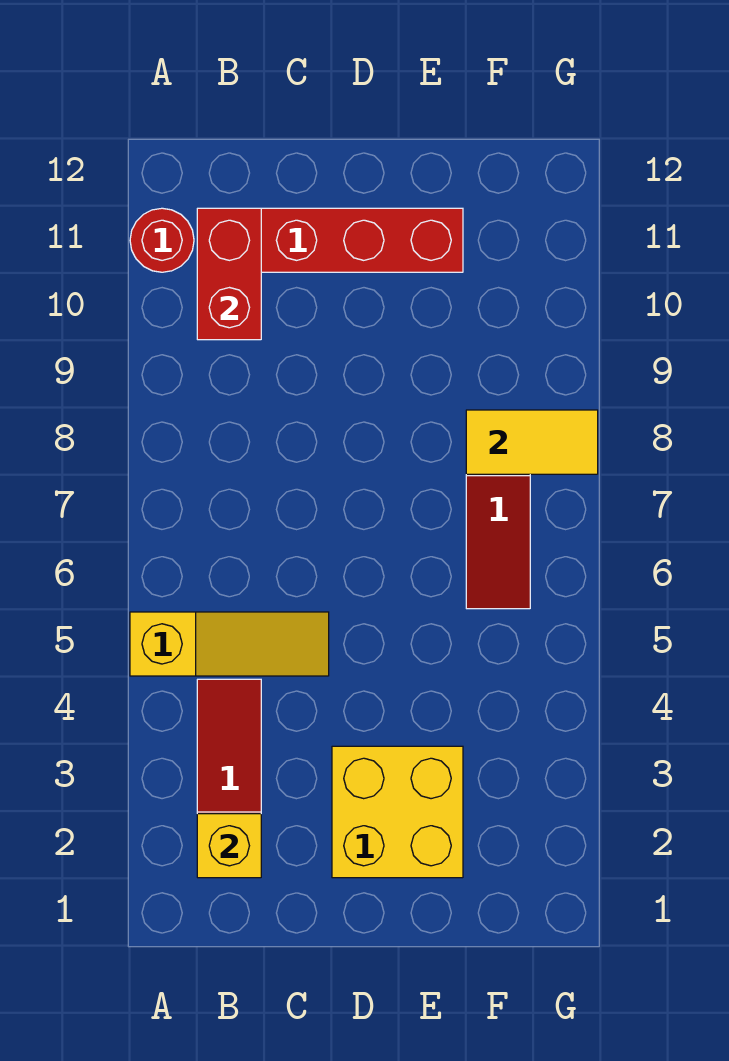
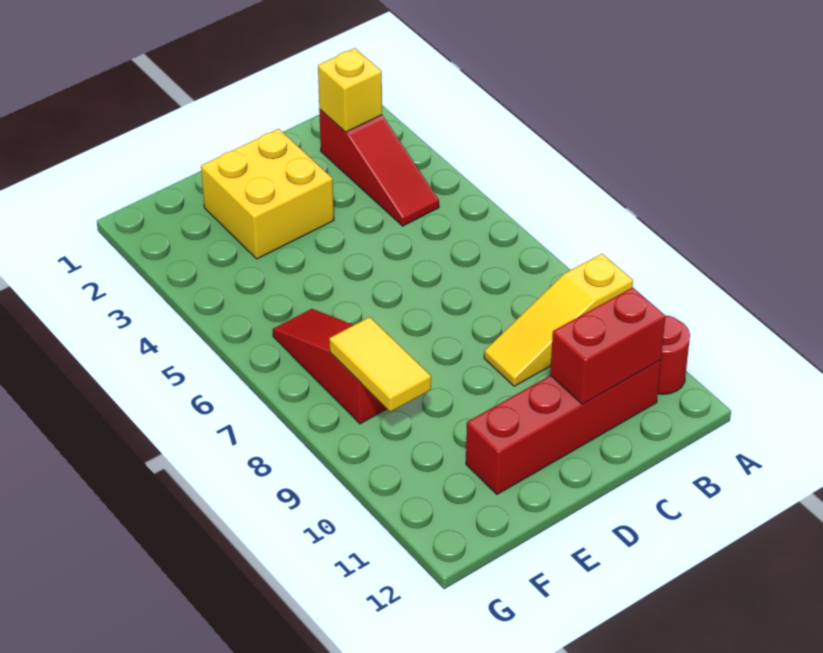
yellow 1x3 slope [130,612,329,676] -> yellow 1x3 slope moved to [484,254,633,386]
red 1x2 brick [197,208,261,340] -> red 1x2 brick turned to [550,287,666,404]
yellow 1x2 tile [466,410,598,474] -> yellow 1x2 tile turned to [329,317,431,412]

